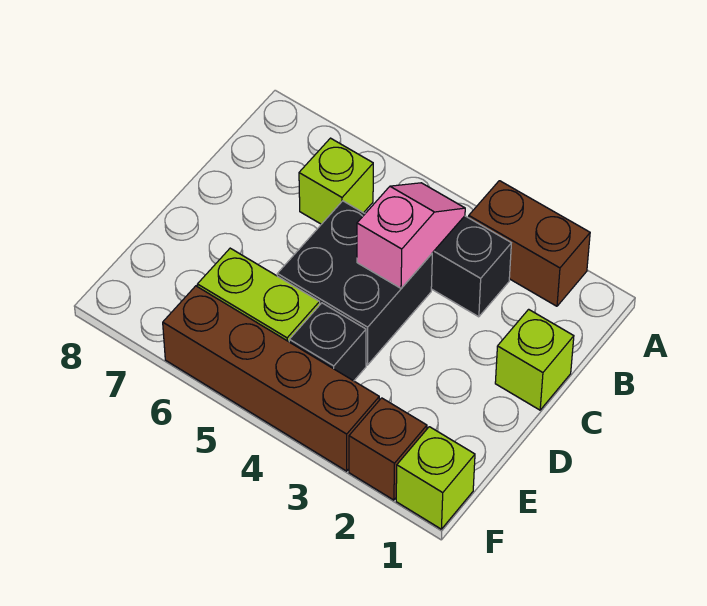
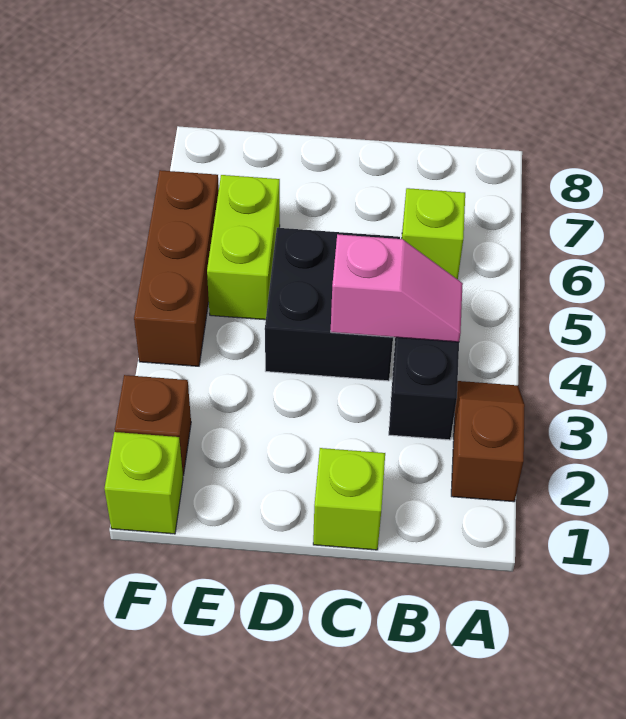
brown 1x2 brick [469,181,590,306] -> brown 1x2 slope [451,381,525,502]
black 1x1 brick [289,303,366,381] -> none
brown 1x4 brick [163,286,379,471] -> brown 1x3 brick [134,170,219,366]

